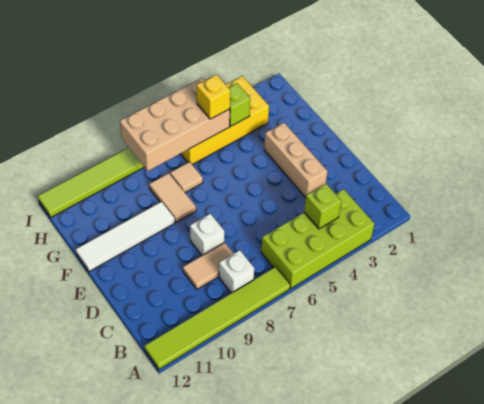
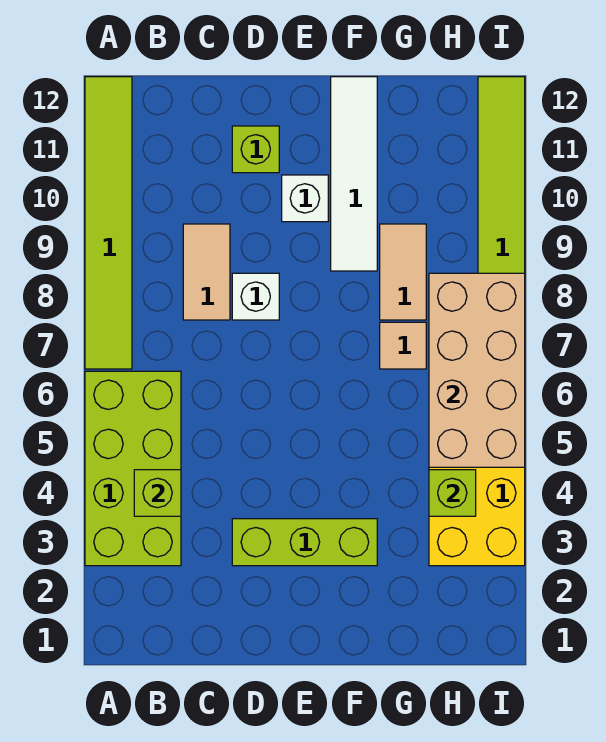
white 1x1 brick [219,250,254,293] -> white 1x1 brick moved to [282,175,328,222]
tan 1x3 brick [264,123,328,198] -> lime 1x3 brick [232,519,377,566]
none -> lime 1x1 brick [232,126,279,173]
tan 1x2 tile [149,173,196,222] -> tan 1x2 tile turned to [380,224,426,320]
yellow 1x1 brick [197,75,230,119] -> none

